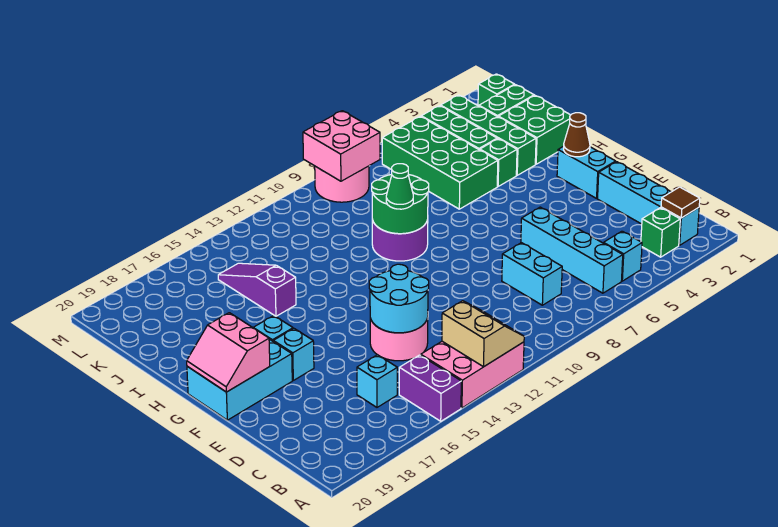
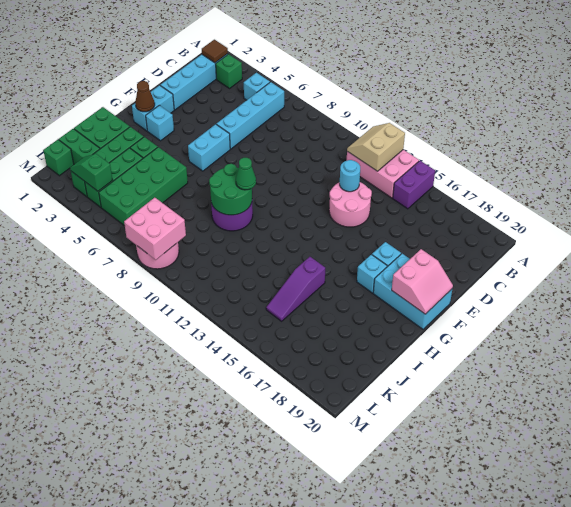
cyan 1x2 brick [502,243,562,305] -> cyan 1x2 brick moved to [188,124,230,171]
cyan 1x1 brick [357,355,397,407] -> cyan 1x1 brick moved to [146,105,174,141]
cyan 2x2 round brick [369,264,429,333] -> cyan 1x1 round brick [340,160,360,192]
none -> green 1x2 slope [70,154,112,191]

